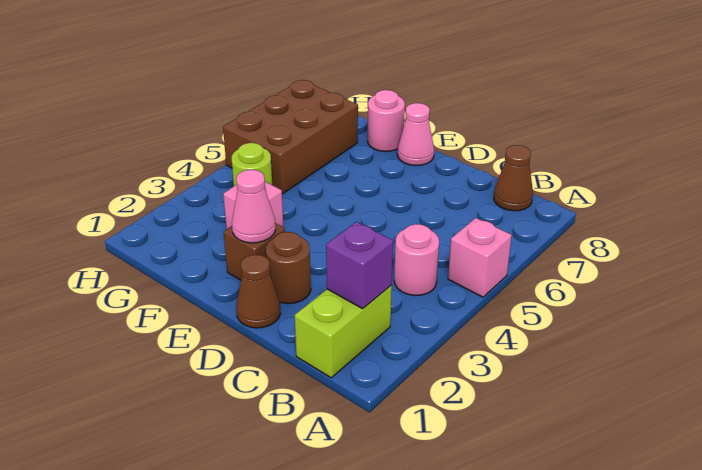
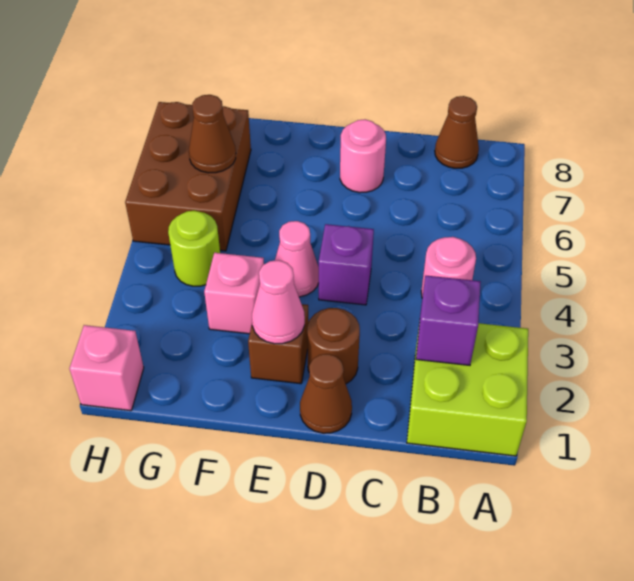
pink 1x1 brick [448,218,512,297] -> pink 1x1 brick moved to [69,325,144,411]
lime 1x2 brick [295,285,392,378] -> lime 2x2 brick [407,321,528,456]
none -> purple 1x1 brick [319,224,374,305]
pink 1x1 cone [397,103,434,166] -> pink 1x1 cone moved to [275,221,319,297]
pink 1x1 round brick [368,90,405,151] -> pink 1x1 round brick moved to [340,119,386,193]
none -> brown 1x1 cone [189,95,236,173]

